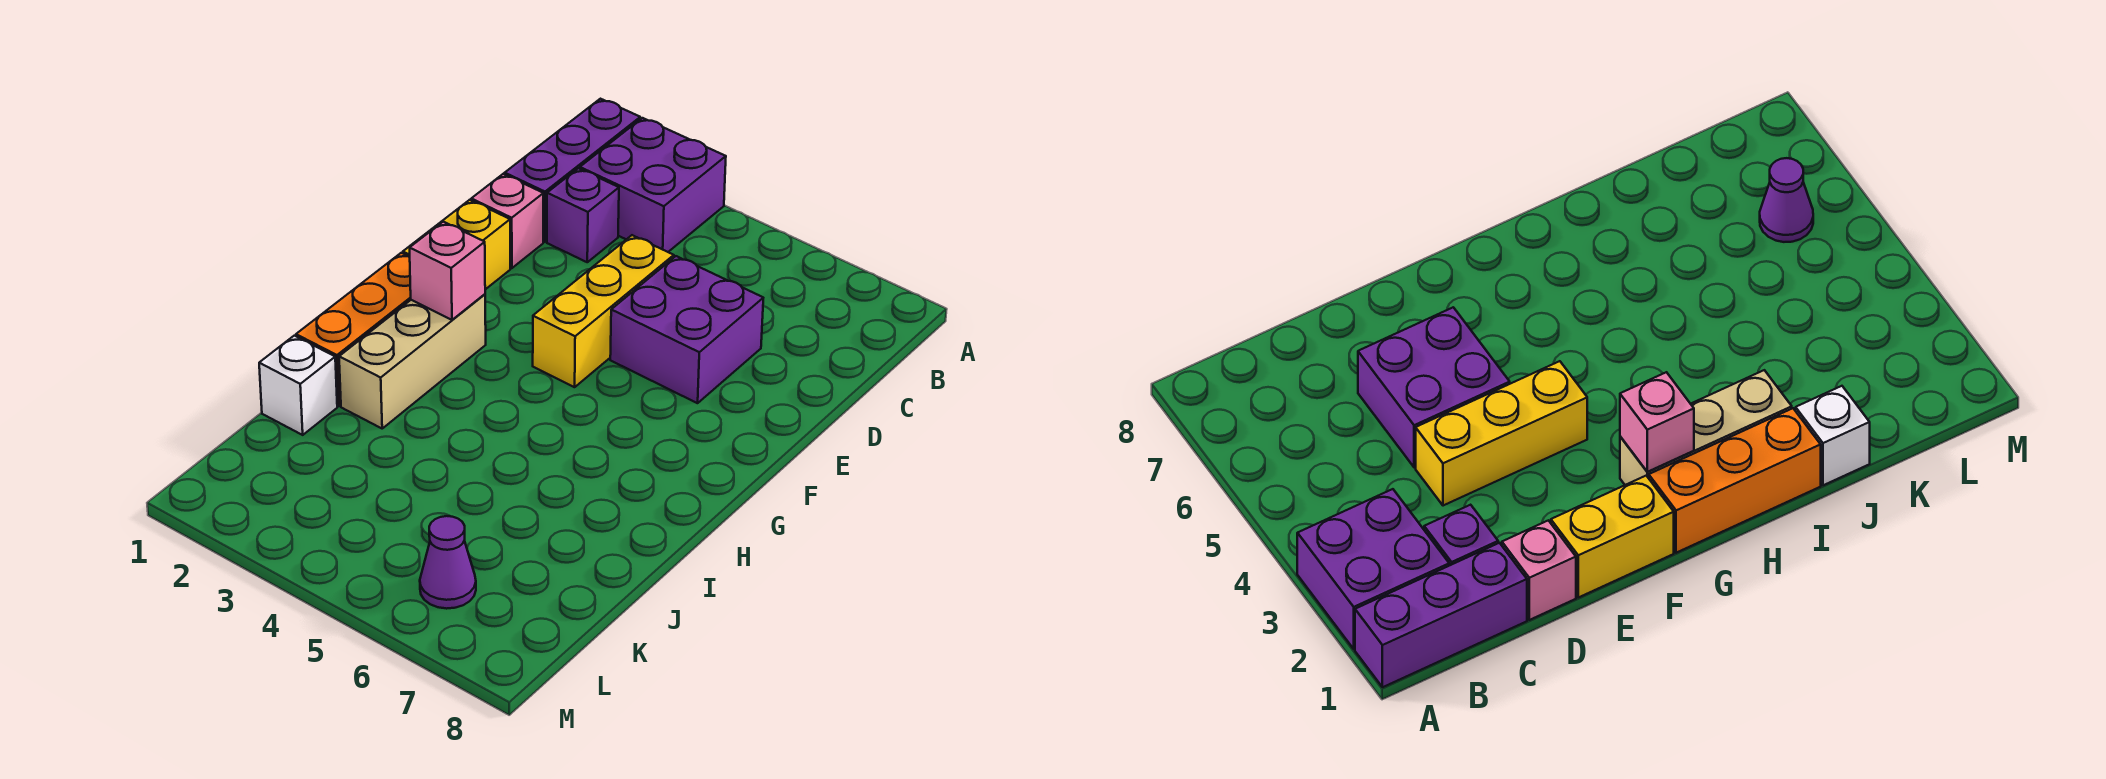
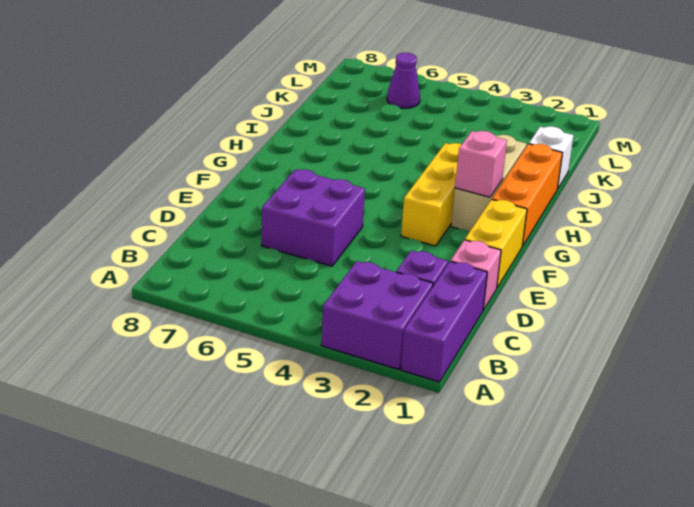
yellow 1x3 brick [533,235,674,387] -> yellow 1x3 brick moved to [401,143,462,246]

